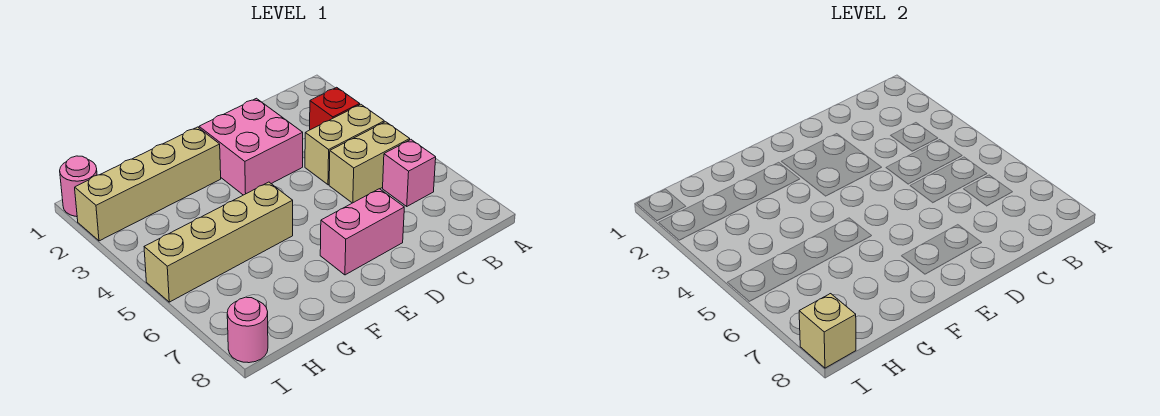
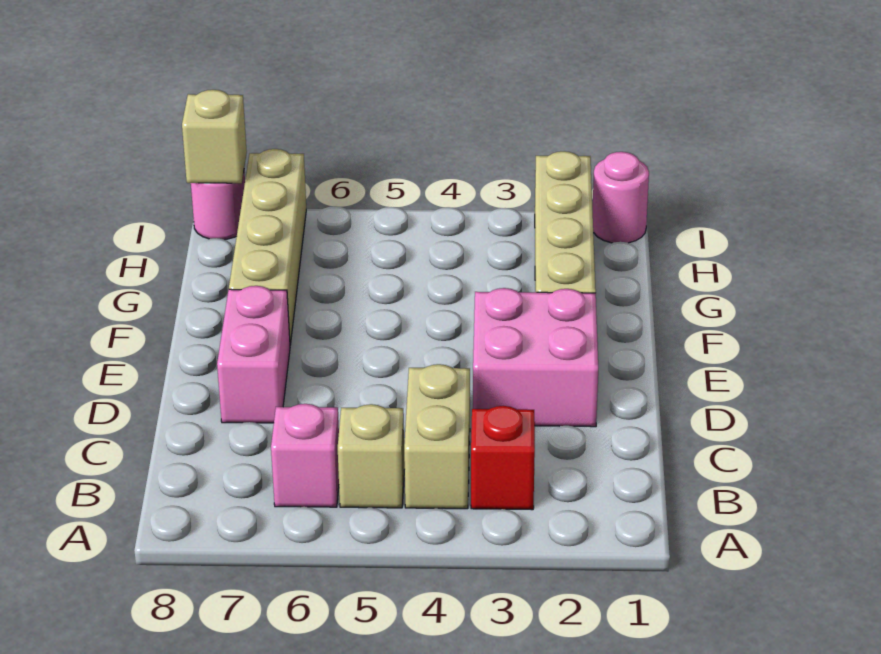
tan 1x2 brick [329,122,410,203] -> tan 1x1 brick [338,404,405,508]
tan 1x4 brick [144,182,293,302] -> tan 1x4 brick moved to [229,149,306,345]

